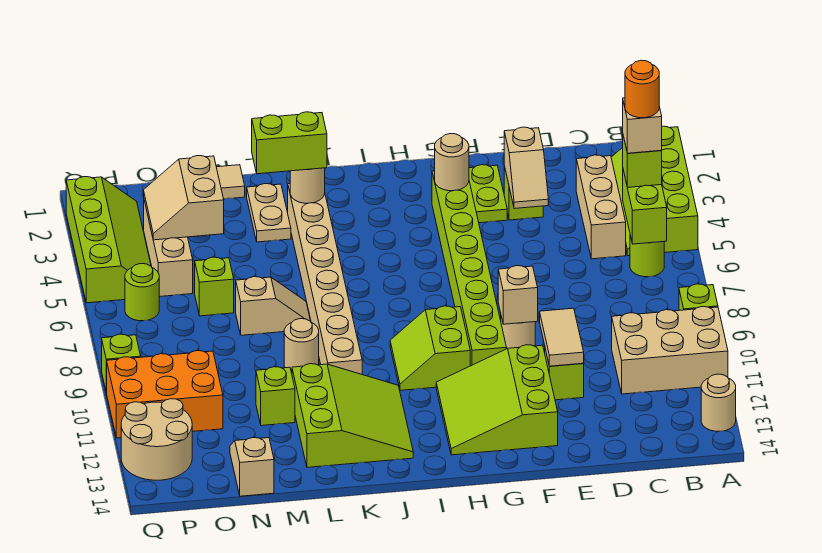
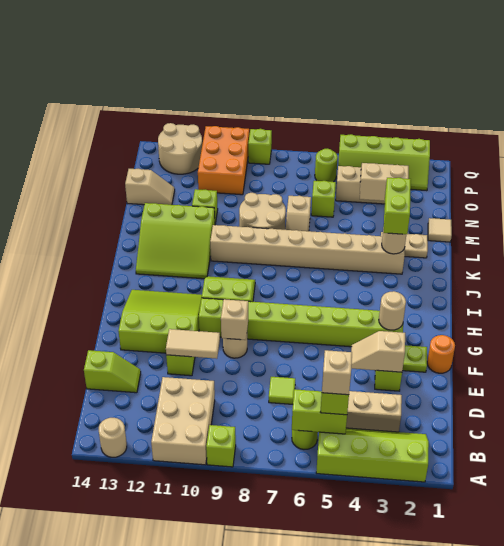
orange 1x1 round brick [625,60,659,118] -> orange 1x1 round brick moved to [427,335,455,373]
none -> lime 1x1 tile [269,377,295,404]
none -> lime 1x2 slope [84,350,141,393]
tan 1x1 round brick [284,319,319,373] -> tan 2x2 round brick [239,193,286,230]

